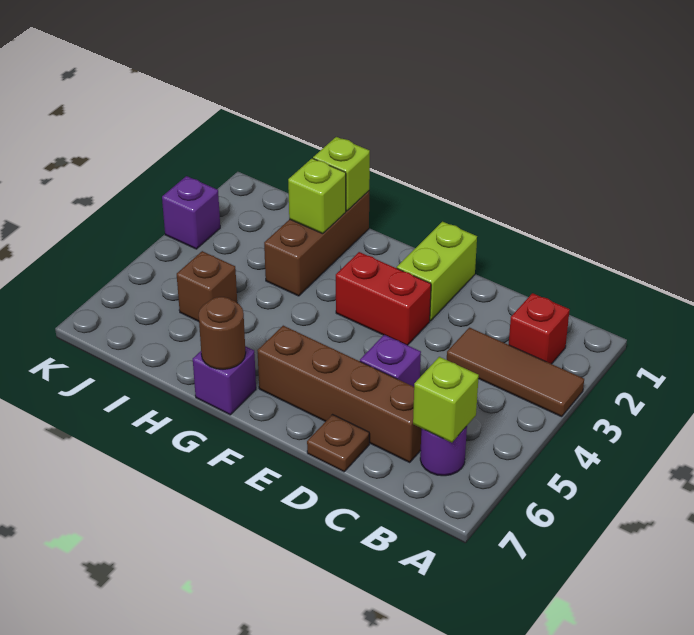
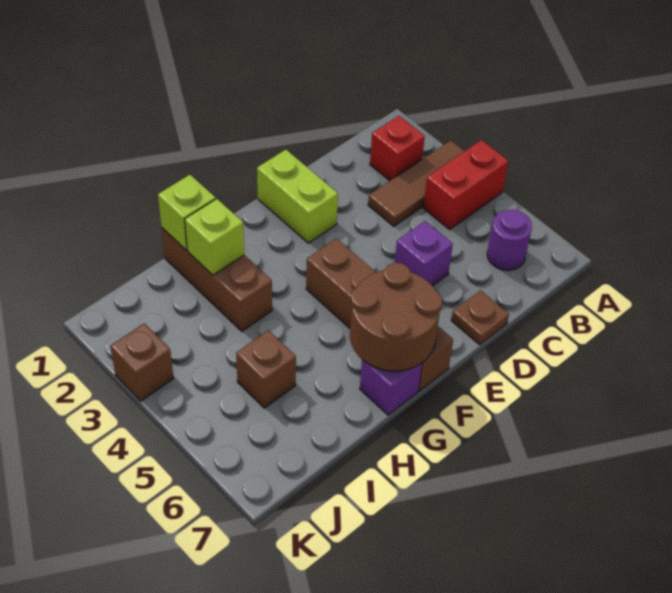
lime 1x1 brick [413,357,479,443] -> none
brown 1x4 brick [257,326,421,462] -> brown 1x4 brick turned to [306,239,453,391]
red 1x2 brick [336,252,431,345] -> red 1x2 brick moved to [423,140,508,229]
brown 1x1 round brick [199,297,246,369] -> brown 2x2 round brick [350,263,442,371]
purple 1x1 brick [162,176,220,249] -> brown 1x1 brick [111,323,174,401]

